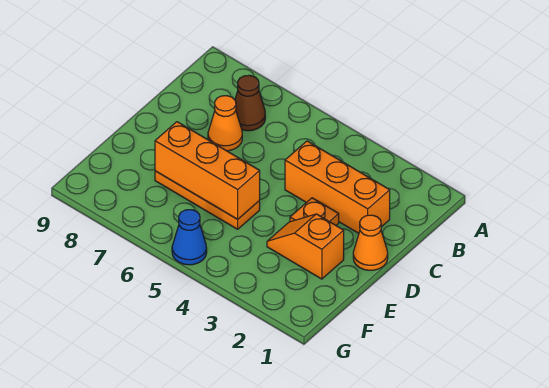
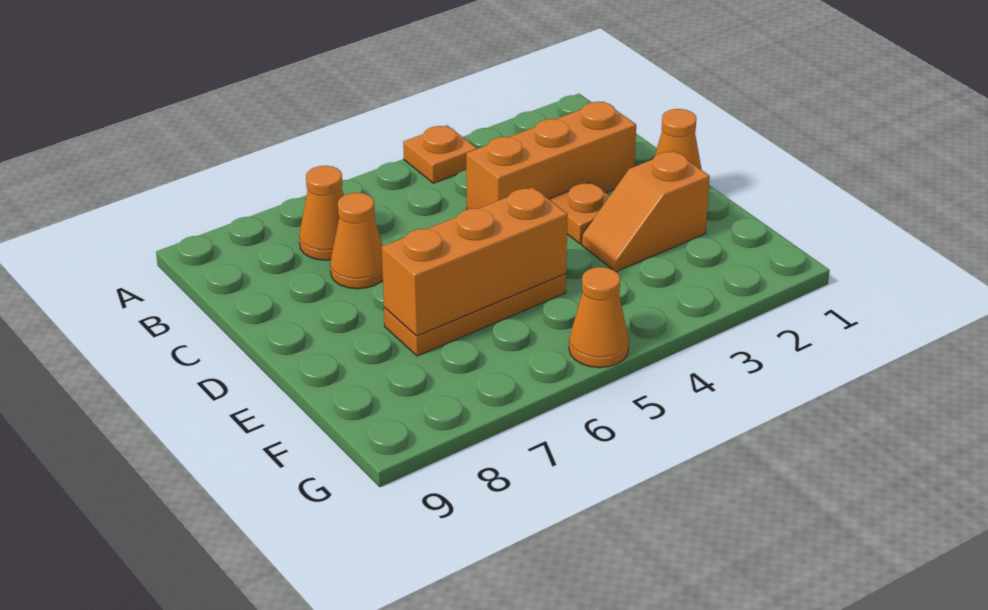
none -> orange 1x1 plate [403,125,477,183]
brown 1x1 cone [235,75,265,131] -> orange 1x1 cone [299,166,344,260]
blue 1x1 cone [172,210,207,265] -> orange 1x1 cone [569,267,629,368]

